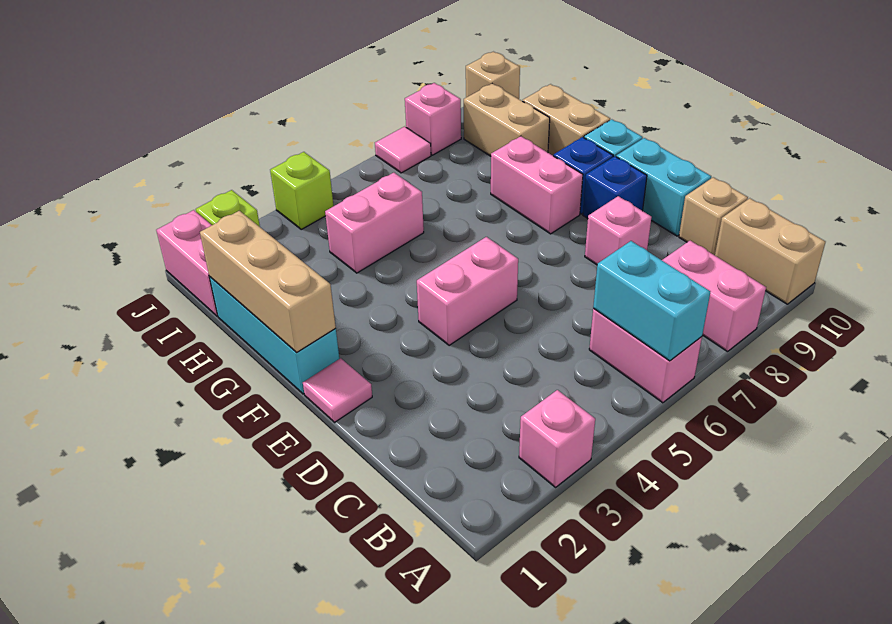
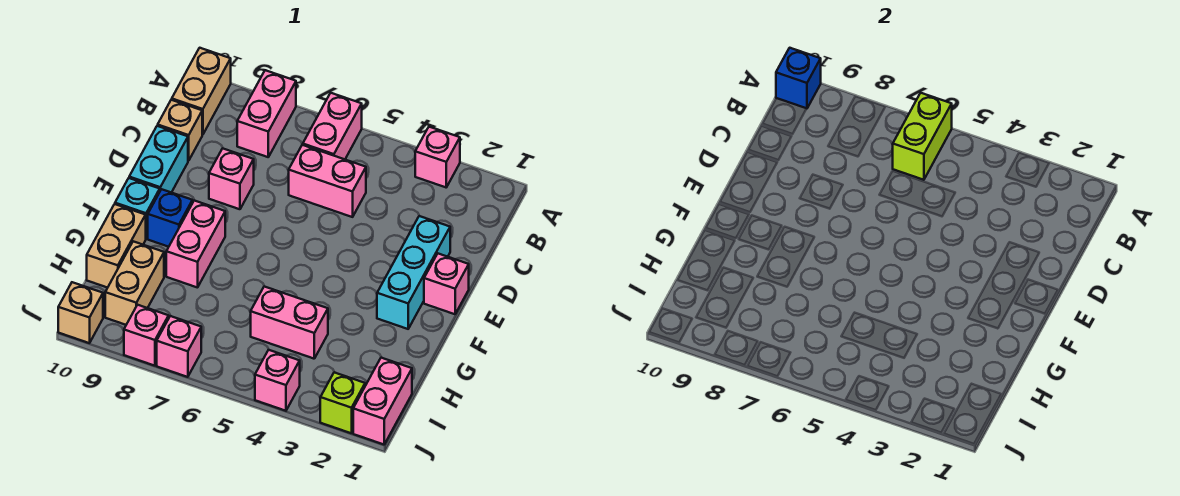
cyan 1x2 brick [593,241,710,361] -> lime 1x2 brick [893,93,952,180]
pink 1x1 tile [303,358,372,422] -> pink 1x1 brick [424,254,469,314]
pink 1x2 brick [417,237,518,345] -> pink 1x2 brick moved to [289,145,366,217]
blue 1x1 brick [583,156,647,218] -> blue 1x1 brick moved to [776,48,821,109]
cyan 1x3 brick [210,277,339,394] -> cyan 1x3 brick moved to [377,216,450,329]
tan 1x3 brick [200,211,336,353] -> none
lime 1x1 brick [270,152,333,229] -> pink 1x1 brick [255,350,300,411]
pink 1x1 tile [375,127,431,173] -> pink 1x1 brick [157,316,201,377]

